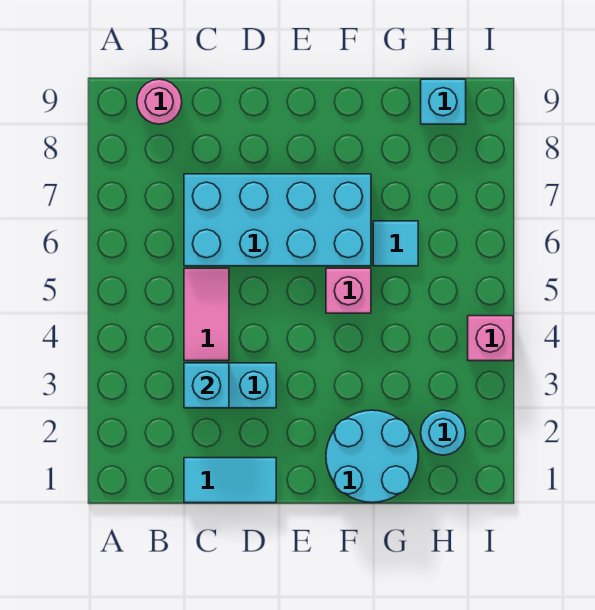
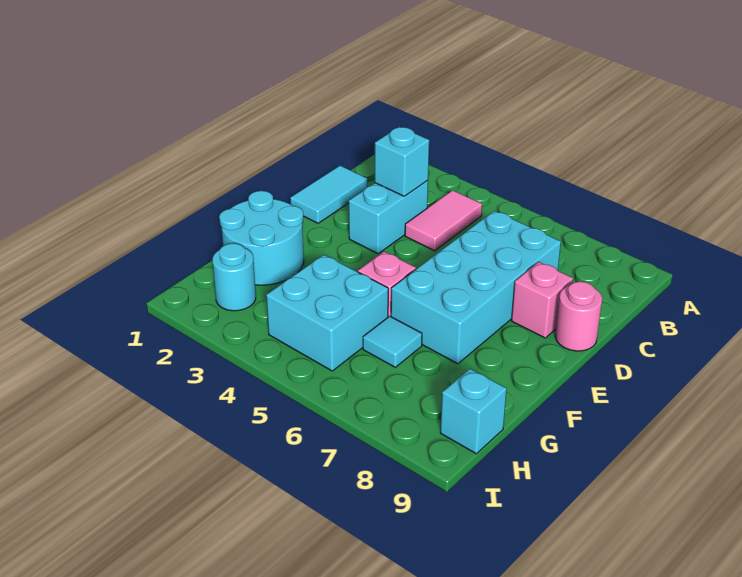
pink 1x1 round brick [137,79,182,124] -> pink 1x1 round brick moved to [555,282,602,351]
pink 1x2 tile [184,268,229,361] -> pink 1x2 tile turned to [405,190,482,251]
none -> cyan 2x2 brick [266,255,388,371]
pink 1x1 brick [468,316,513,361] -> pink 1x1 brick moved to [512,262,573,338]

